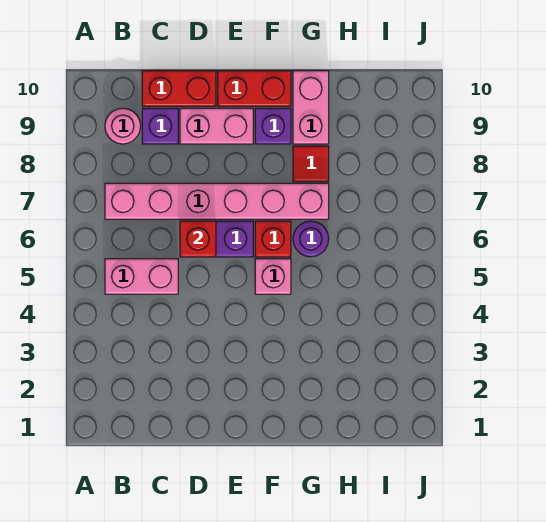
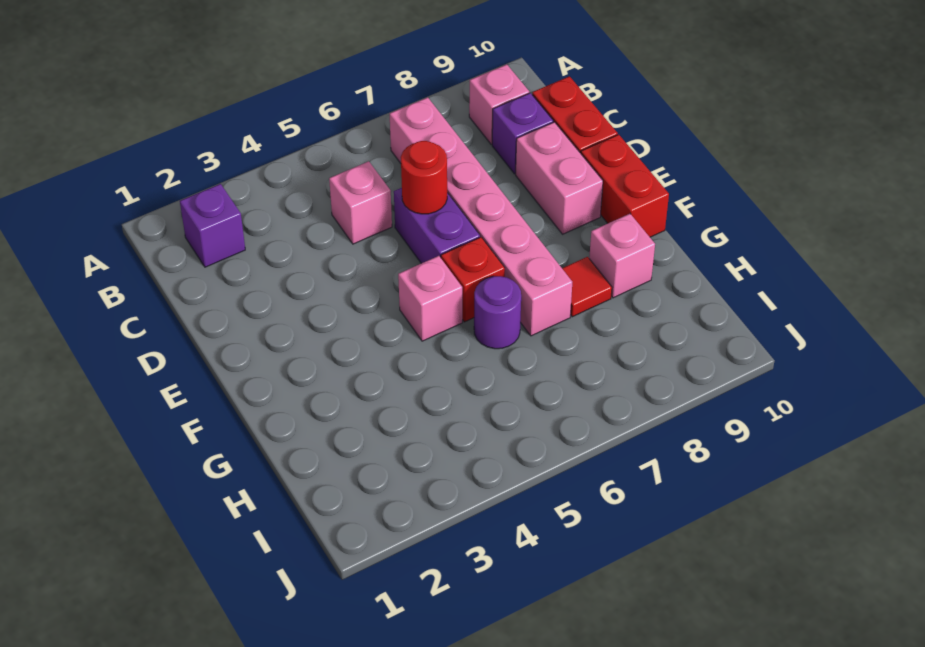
pink 1x2 brick [105,259,178,294] -> pink 1x1 brick [329,161,392,244]
pink 1x1 round brick [105,108,141,144] -> pink 1x1 brick [469,65,529,144]
red 1x1 brick [180,221,216,257] -> red 1x1 round brick [401,141,447,214]
purple 1x1 brick [255,108,291,144] -> purple 1x1 brick moved to [180,184,245,267]
pink 1x2 brick [293,71,329,144] -> pink 1x1 brick [589,214,655,298]

